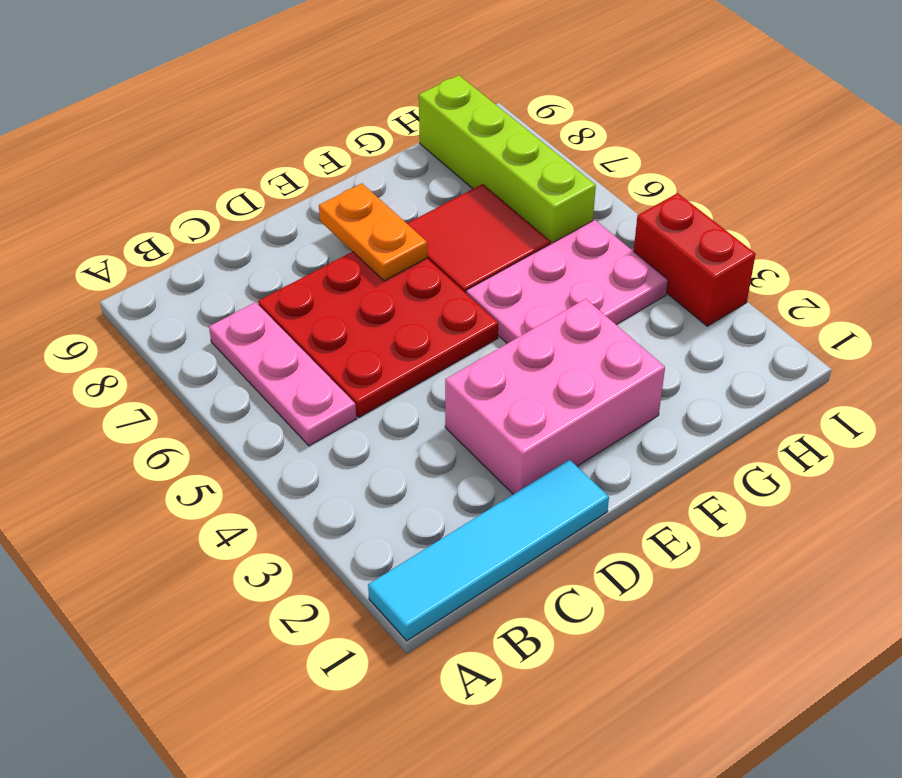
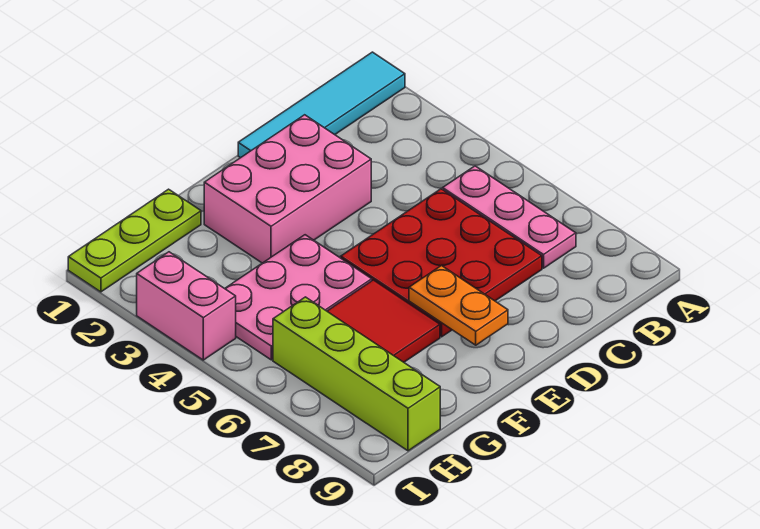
none -> lime 1x3 plate [68,189,201,292]
red 1x2 brick [634,193,756,326] -> pink 1x2 brick [137,252,236,360]

